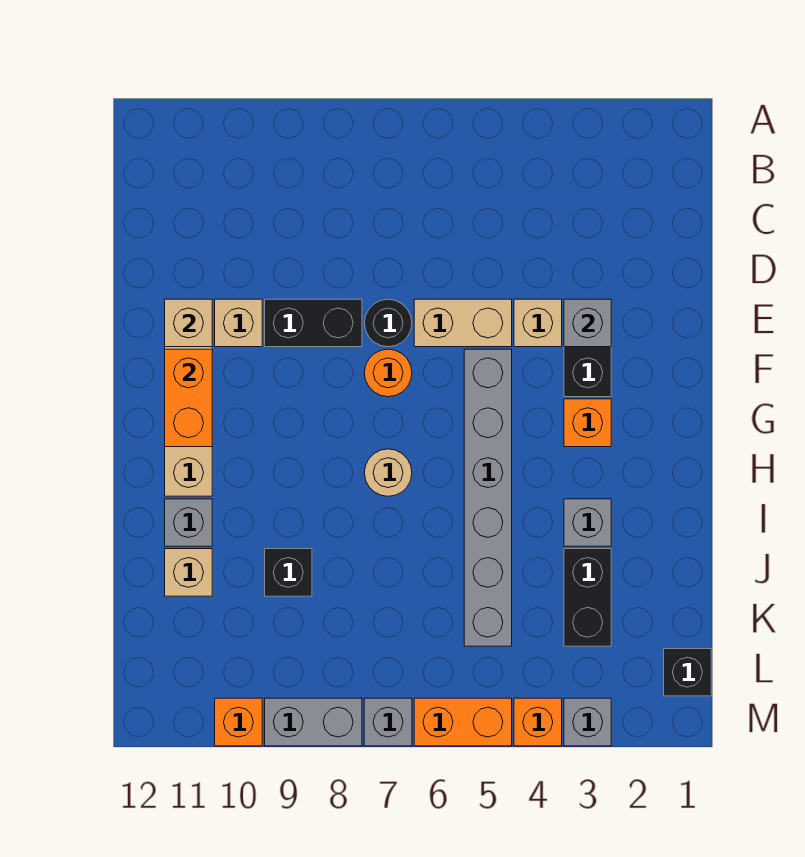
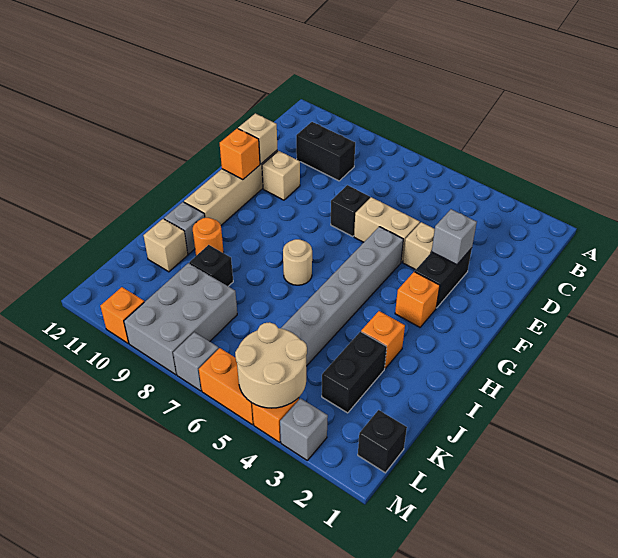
black 1x1 round brick [364,299,412,347] -> black 1x1 brick [331,185,370,237]
black 1x2 brick [265,299,362,347] -> black 1x2 brick moved to [296,122,355,181]
orange 1x1 round brick [364,349,412,397] -> orange 1x1 round brick moved to [193,218,224,256]
orange 1x2 brick [165,349,212,447] -> orange 1x1 brick [220,128,260,180]
grey 1x1 brick [564,499,611,546] -> orange 1x1 brick [361,311,405,368]
none -> tan 2x2 round brick [235,322,307,408]
grey 1x2 brick [265,698,362,746] -> grey 2x3 brick [124,263,237,375]

